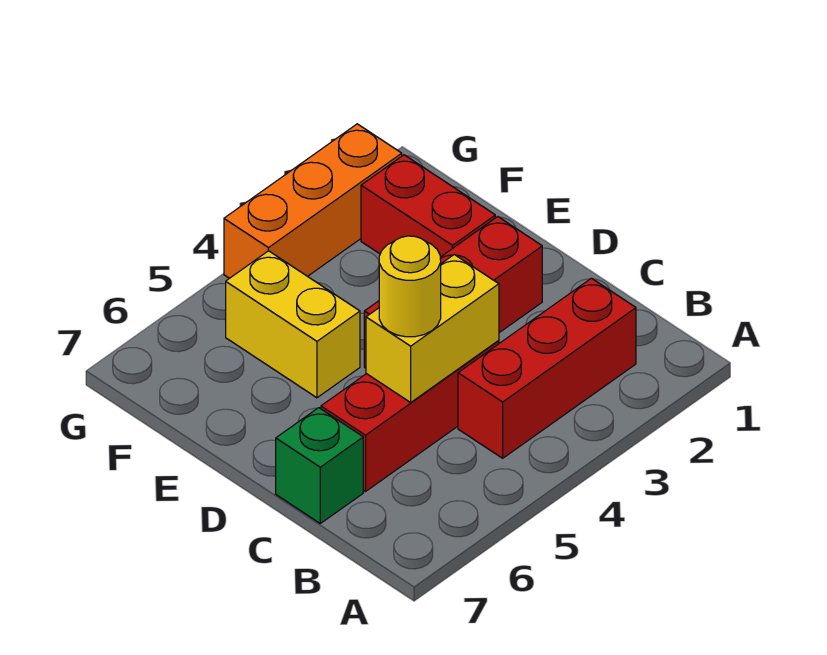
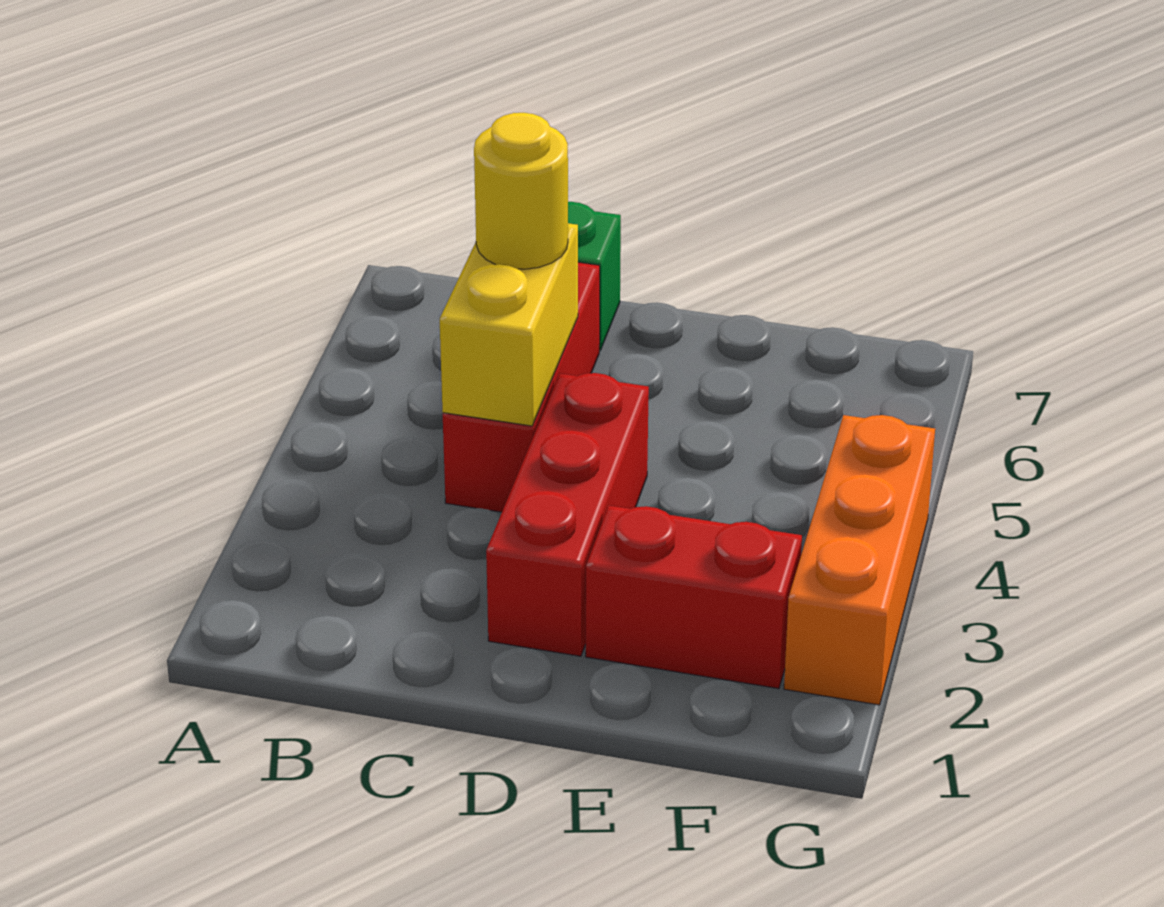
red 1x3 brick [458,278,636,458] -> none
yellow 1x2 brick [226,251,360,398] -> none

